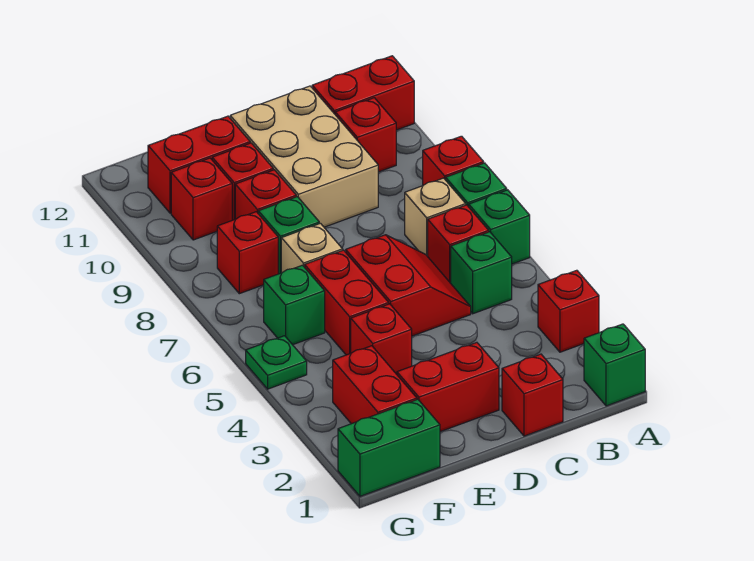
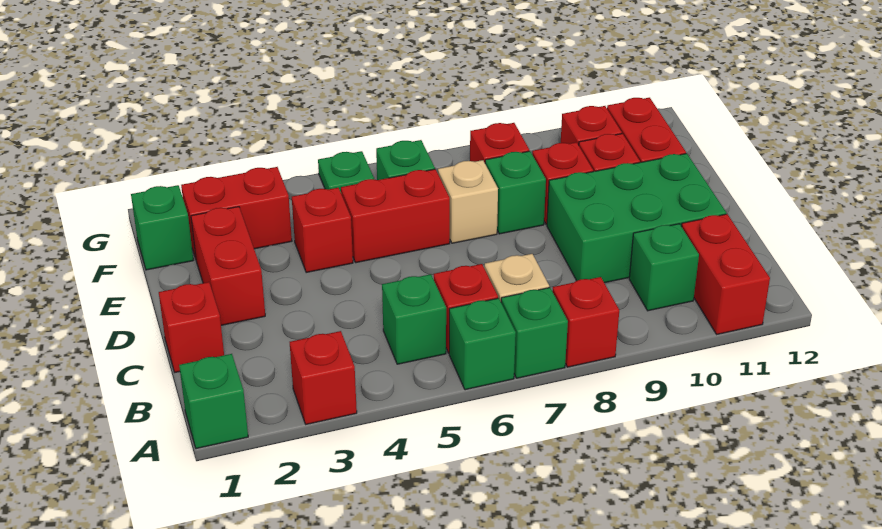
red 1x1 brick [335,98,396,172] -> green 1x1 brick [629,224,699,311]
red 2x2 slope [346,235,471,336] -> none
tan 2x3 brick [230,86,378,227] -> green 2x3 brick [547,154,726,283]
green 1x2 brick [338,399,440,496] -> green 1x1 brick [131,185,193,270]

